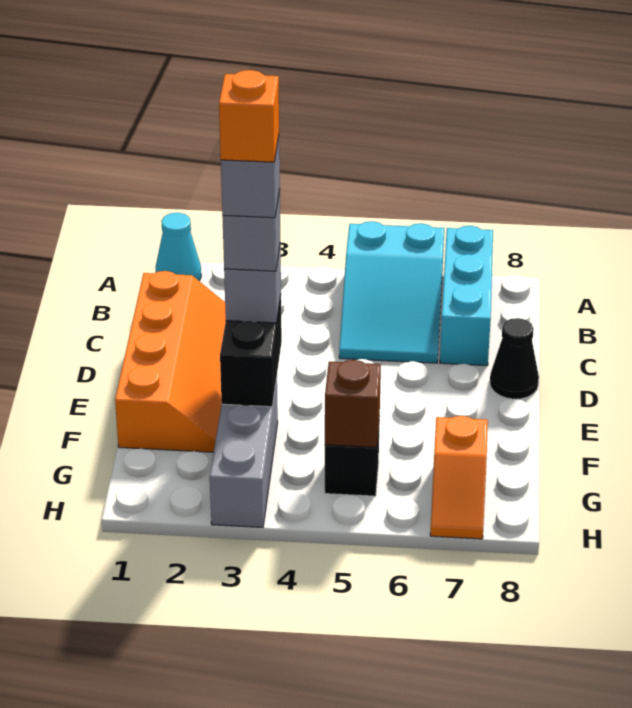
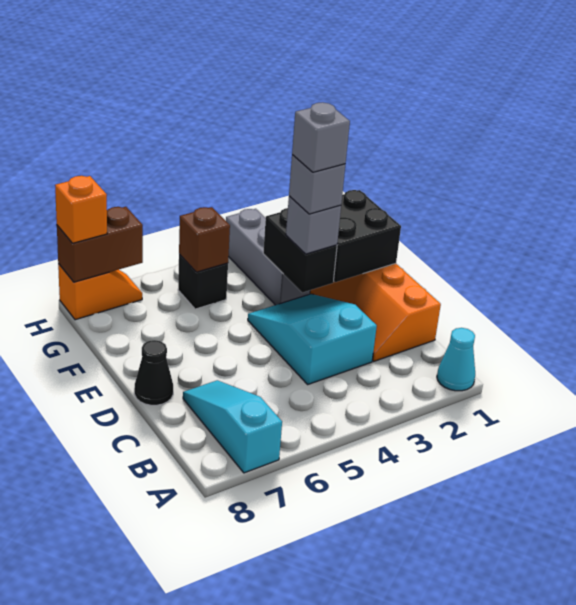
cyan 2x3 slope [339,221,444,363] -> cyan 2x3 slope moved to [248,294,377,384]
cyan 1x3 brick [440,226,493,366] -> cyan 1x3 slope [183,380,282,473]
none -> black 2x2 brick [334,190,401,282]
orange 1x1 brick [219,70,279,162] -> orange 1x1 brick moved to [55,176,107,243]
orange 1x2 slope [430,416,488,539] -> orange 1x2 slope turned to [58,264,142,320]
none -> brown 1x2 brick [57,207,143,282]

